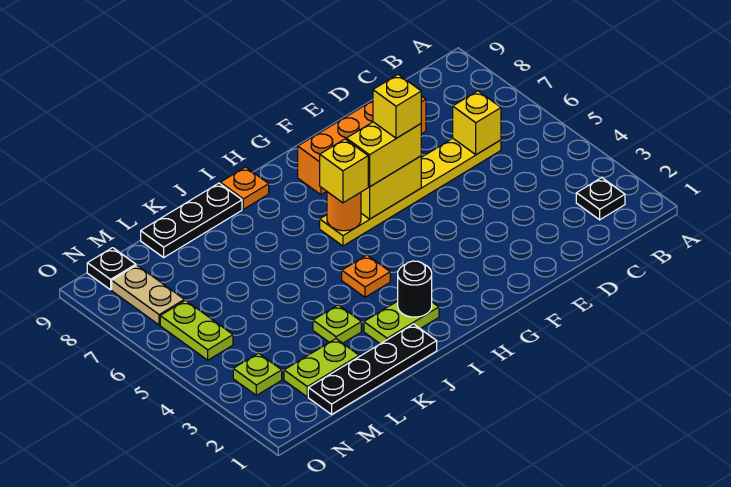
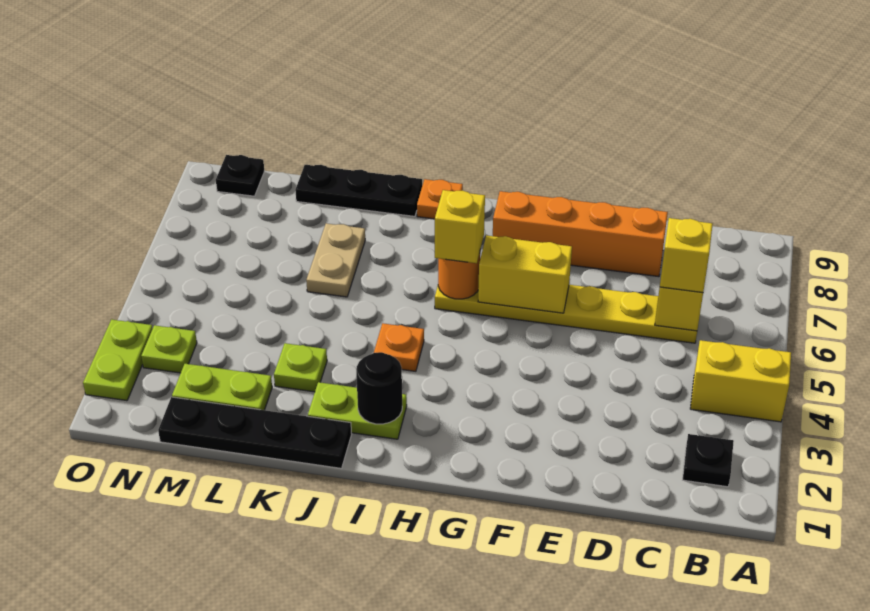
yellow 1x2 brick [346,122,421,187] -> yellow 1x2 brick moved to [690,340,791,422]
yellow 1x1 brick [373,74,421,138] -> yellow 1x1 brick moved to [660,218,713,293]
lime 1x2 plate [160,300,233,360] -> lime 1x2 plate moved to [83,319,153,401]
tan 1x2 plate [112,265,184,325] -> tan 1x2 plate moved to [306,223,365,297]

